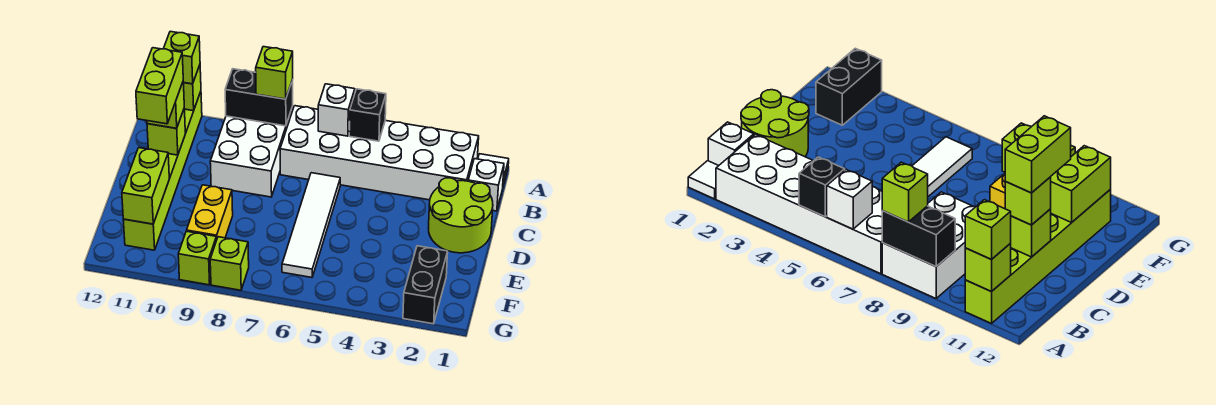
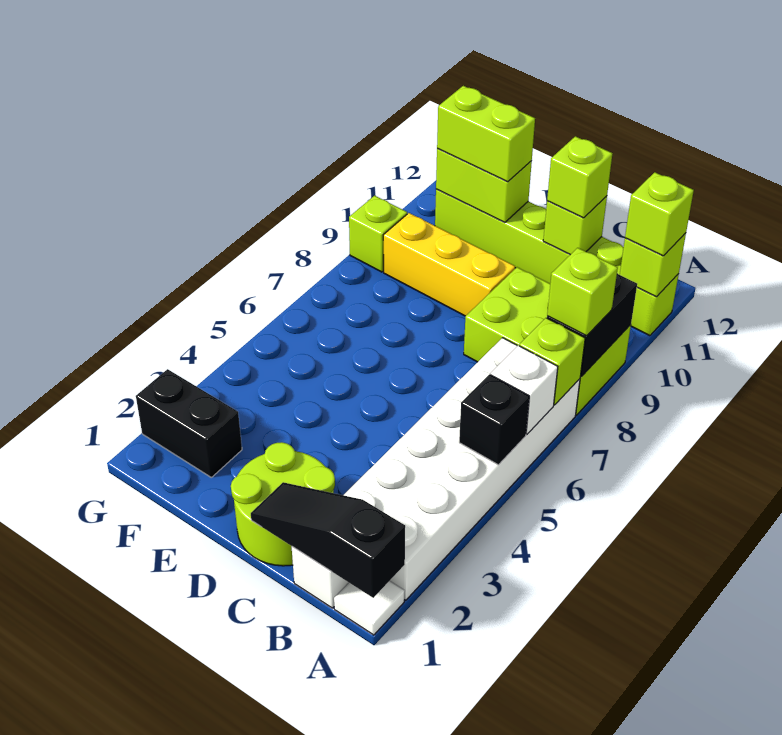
none -> black 1x3 slope [251,482,405,598]
white 2x3 brick [210,107,293,197] -> lime 2x3 brick [464,267,631,415]
white 1x4 tile [282,173,340,277] -> none
lime 1x2 brick [136,48,183,124] -> lime 1x2 brick moved to [437,86,535,182]
yellow 1x2 brick [187,185,233,240] -> yellow 1x3 brick [383,213,515,316]
lime 1x1 brick [210,237,249,290] -> lime 1x1 brick moved to [519,318,585,405]

